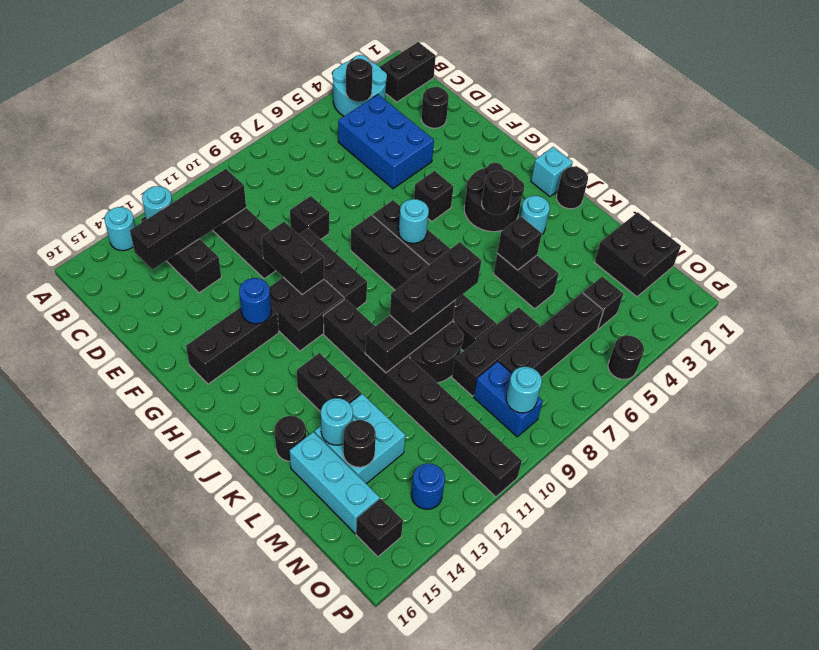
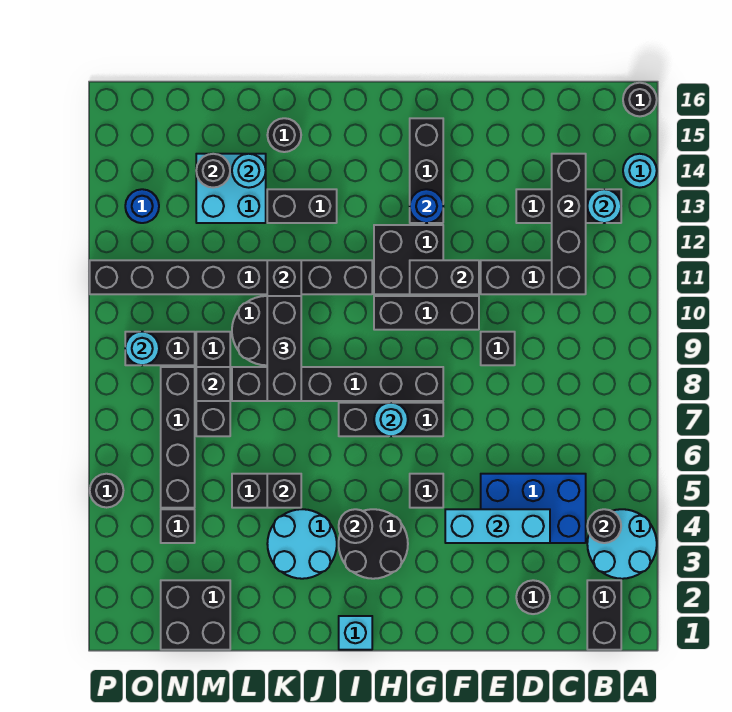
black 1x1 round brick [556,167,588,209] -> black 1x1 round brick moved to [623,83,657,116]
cyan 1x1 round brick [520,196,550,234] -> cyan 2x2 round brick [267,509,337,579]
cyan 1x3 brick [290,432,380,534] -> cyan 1x3 brick moved to [445,509,550,543]
blue 1x2 brick [474,362,543,437] -> black 1x2 brick [125,332,195,365]
black 1x1 brick [356,498,403,557] -> black 1x1 brick moved to [196,367,230,401]

